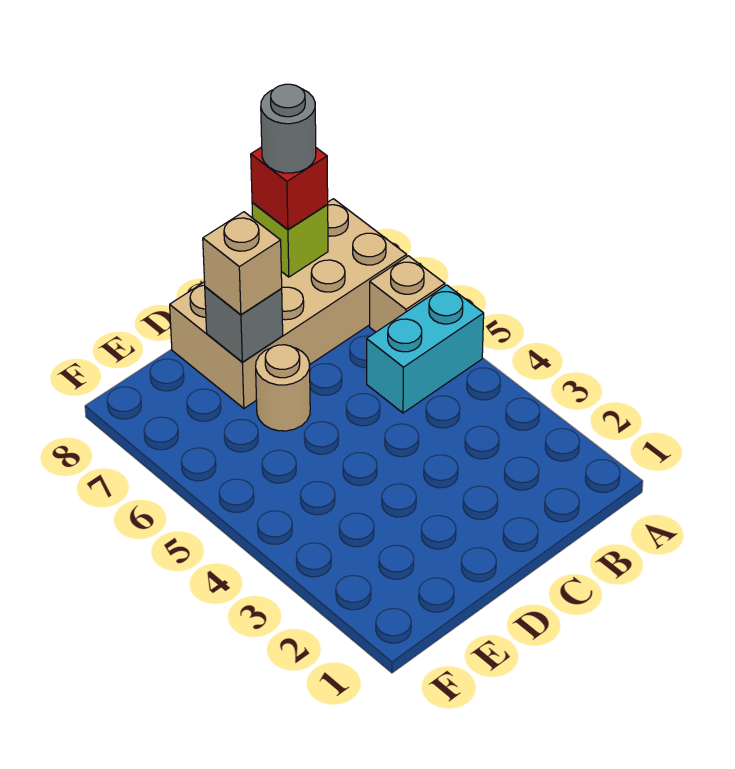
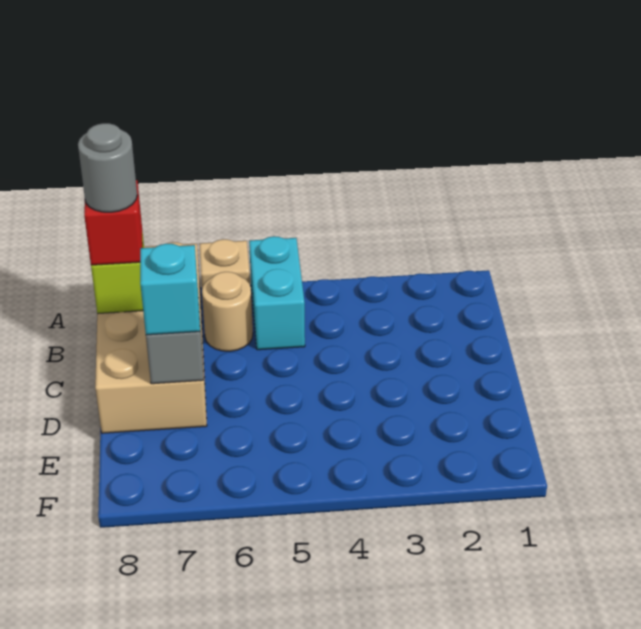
tan 1x1 round brick [256,345,310,431] -> tan 1x1 round brick moved to [202,272,253,351]
tan 1x1 brick [203,212,282,315] -> cyan 1x1 brick [140,244,200,335]

